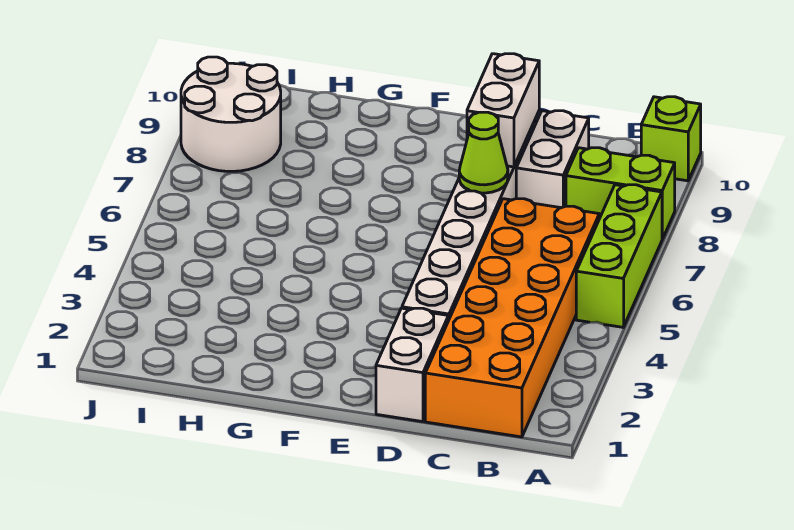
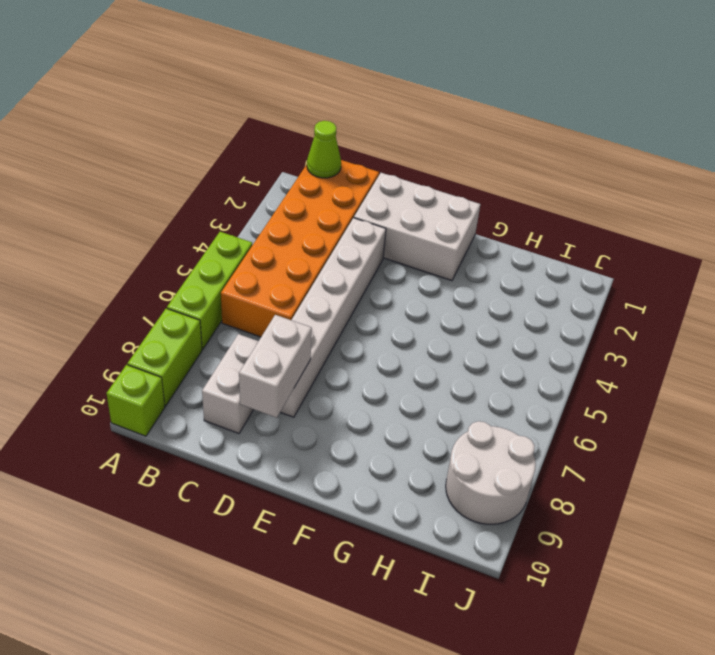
lime 1x2 brick [566,148,675,239] -> lime 1x2 brick turned to [127,308,202,406]
white 1x2 brick [376,308,448,422] -> white 2x3 brick [354,173,480,281]
lime 1x1 cone [459,112,508,193] -> lime 1x1 cone moved to [307,121,341,178]

